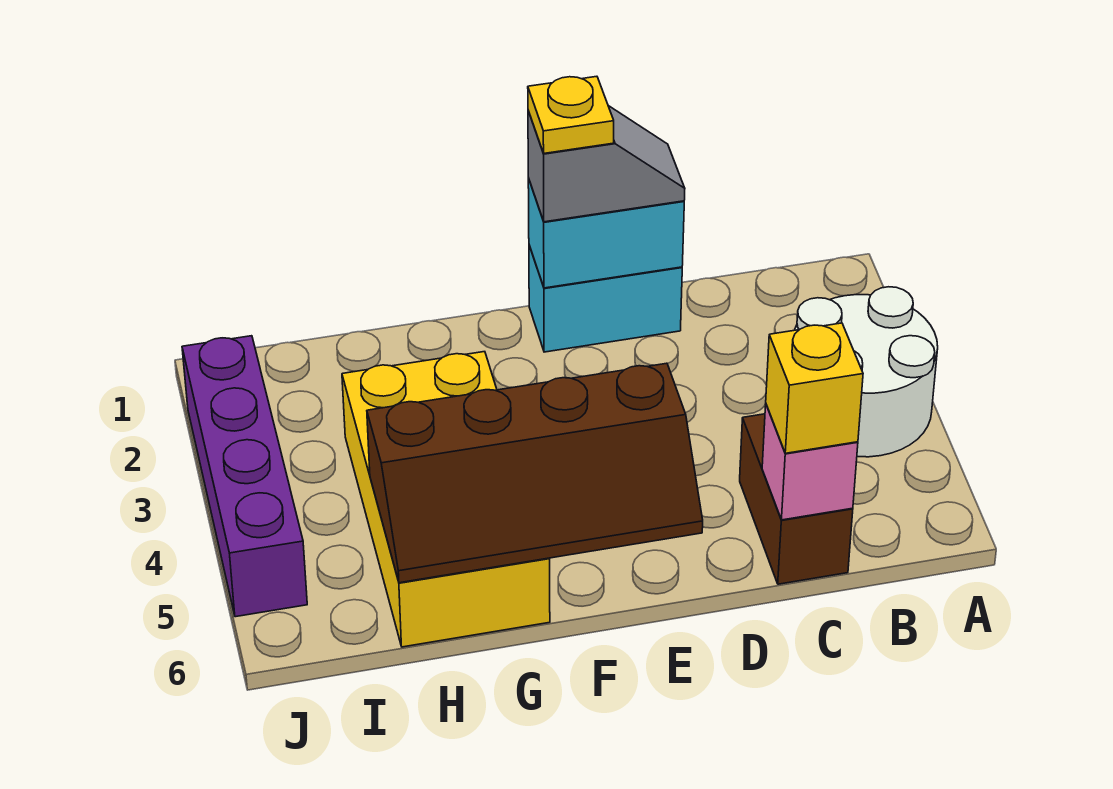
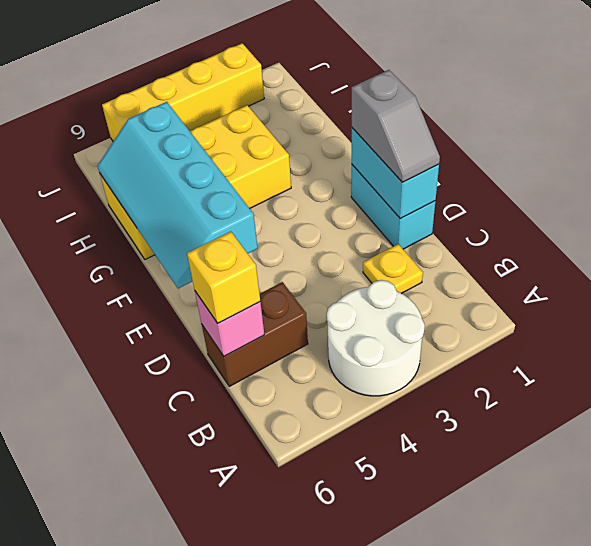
yellow 1x1 plate [528,76,614,153] -> yellow 1x1 plate moved to [363,244,423,294]
brown 2x4 slope [367,363,703,583] -> cyan 2x4 slope [98,102,258,289]
purple 1x4 brick [182,336,307,617] -> yellow 1x4 brick [102,43,264,141]

